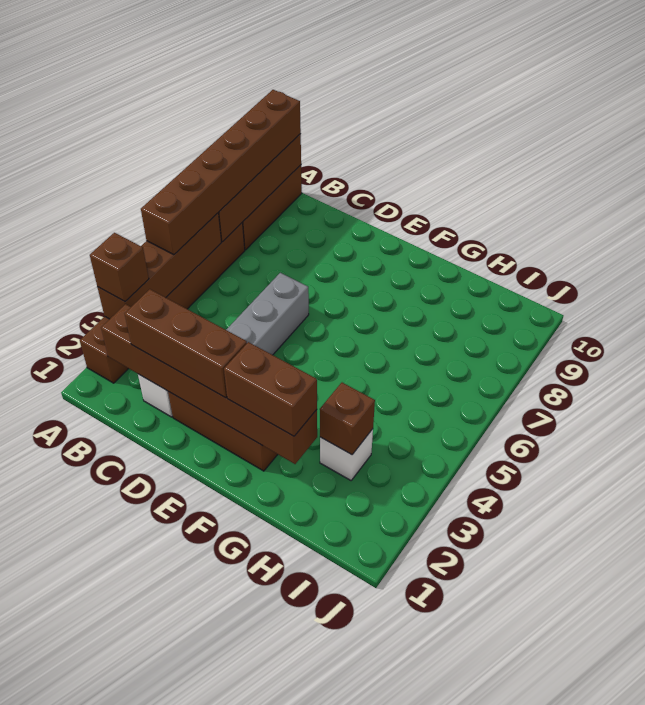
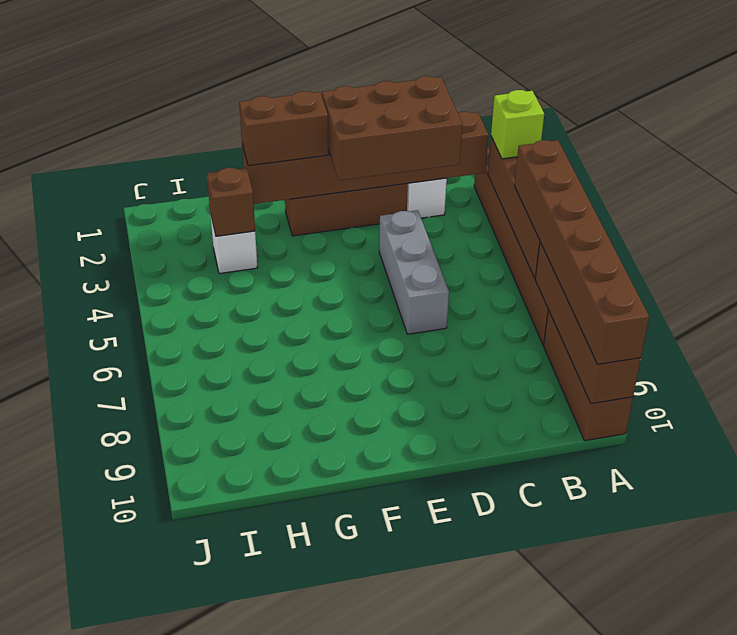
brown 1x1 brick [90,233,149,301] -> lime 1x1 brick [491,90,544,159]
brown 1x3 brick [125,289,247,398] -> brown 2x3 brick [322,76,462,181]

